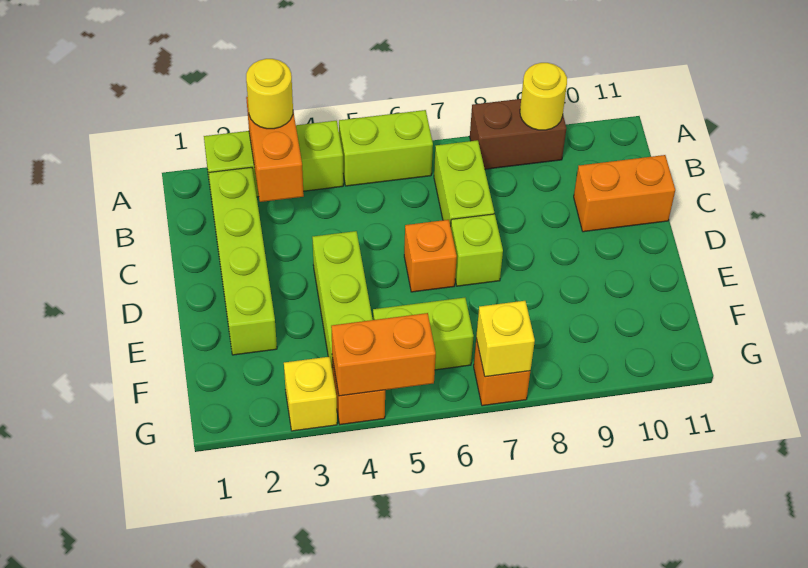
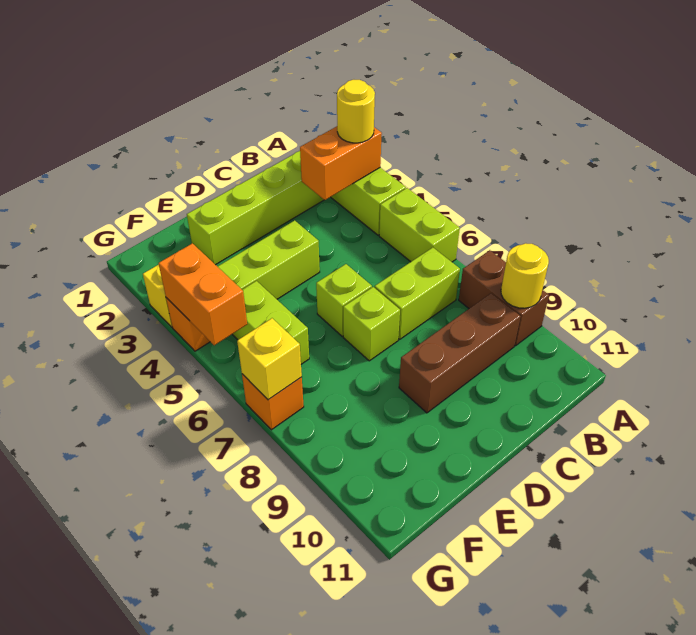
none -> brown 1x3 brick [399,293,521,413]
orange 1x2 brick [574,155,675,232] -> none
orange 1x1 brick [404,220,457,292] -> lime 1x1 brick [316,264,372,336]

